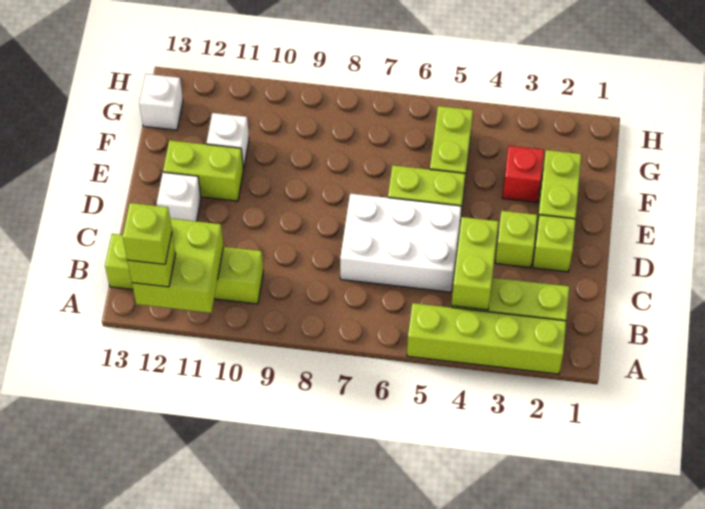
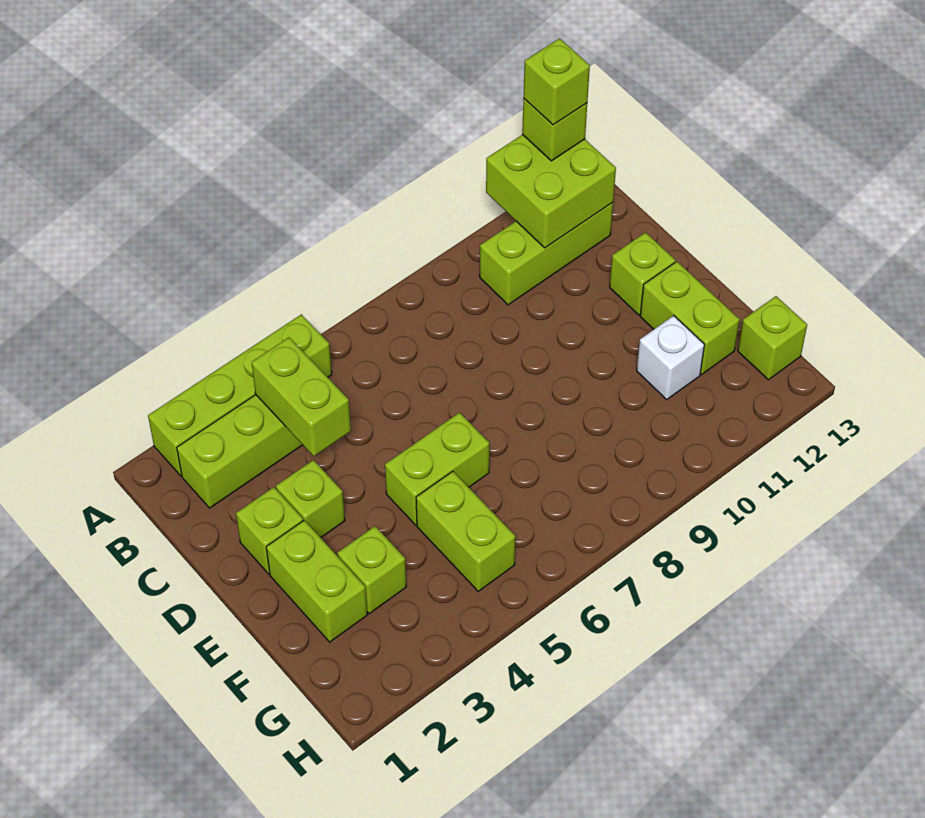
lime 1x4 brick [105,234,263,304] -> lime 1x3 brick [480,203,613,305]
white 2x3 brick [340,193,462,292] -> none
white 1x1 brick [157,172,201,221] -> lime 1x1 brick [610,232,675,315]
lime 1x2 brick [163,140,243,201] -> lime 1x2 brick turned to [640,262,740,374]
red 1x1 brick [502,146,544,202] -> lime 1x1 brick [337,526,406,614]
white 1x1 brick [139,74,183,130] -> lime 1x1 brick [738,296,807,380]

